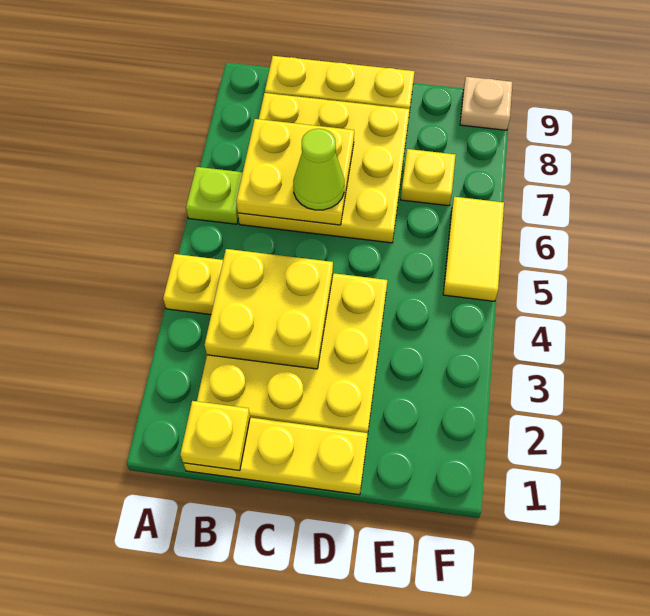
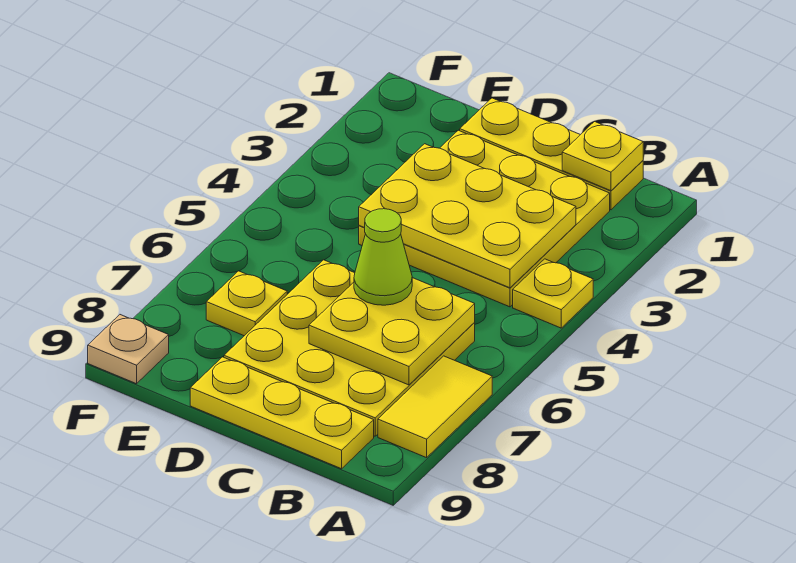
lime 1x1 plate [186,167,243,224] -> none
yellow 2x2 plate [205,249,333,369] -> yellow 2x3 plate [359,144,576,288]
yellow 1x2 tile [443,197,504,301] -> yellow 1x2 tile moved to [378,356,492,458]

